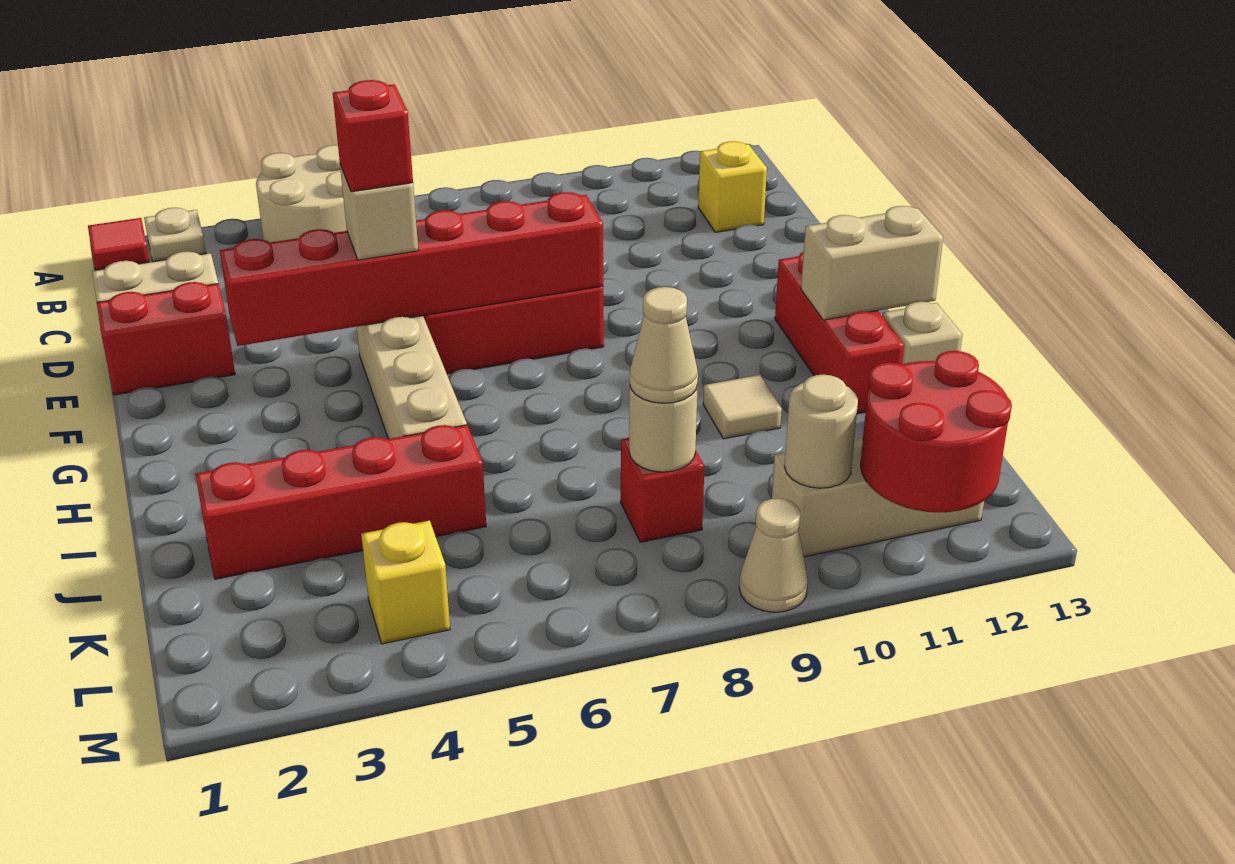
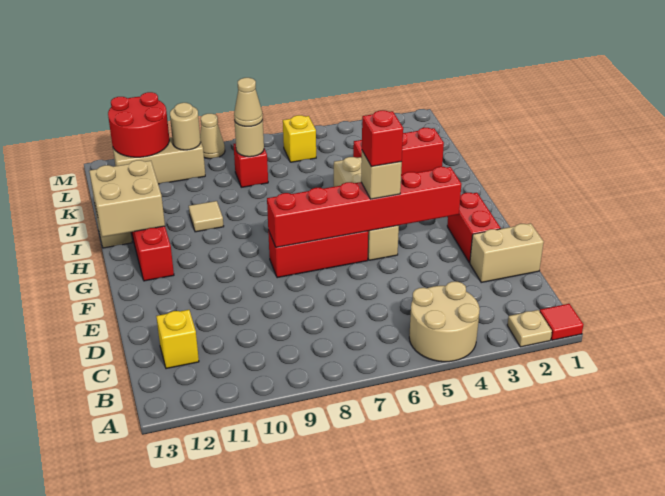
red 1x2 brick [97,282,235,395] -> red 1x2 brick turned to [447,193,501,263]
tan 1x2 brick [801,206,943,320] -> tan 2x2 brick [89,160,165,237]
red 1x4 brick [195,425,486,579] -> red 1x3 brick [353,128,444,175]
yellow 1x1 brick [361,521,450,644] -> yellow 1x1 brick moved to [283,115,316,162]

